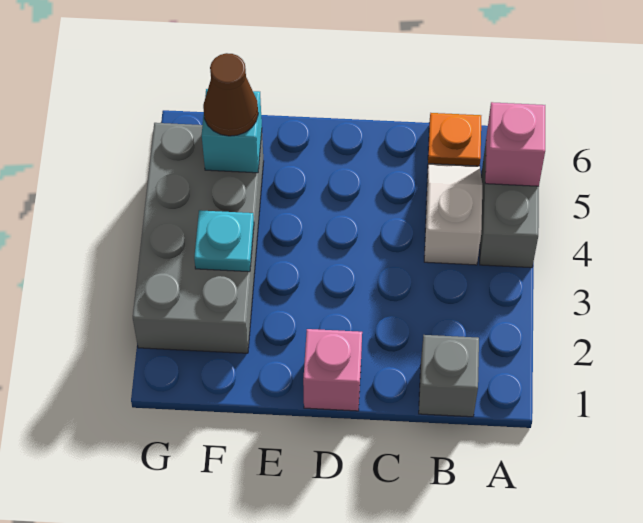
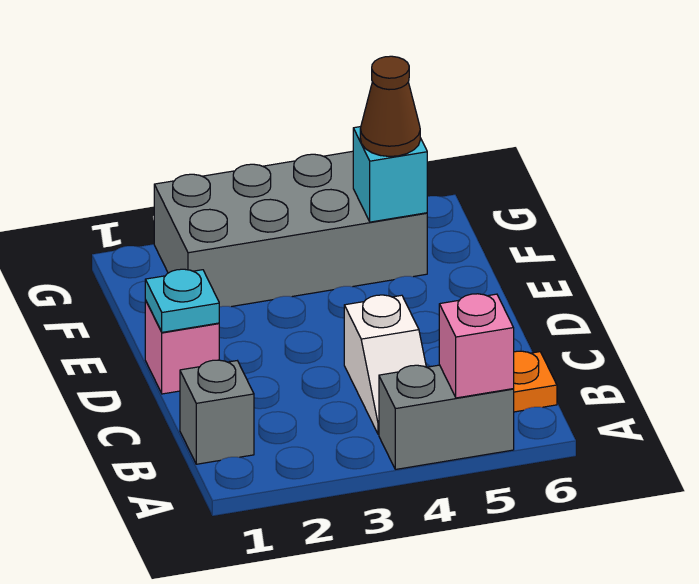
white 1x2 slope [424,164,482,265] -> white 1x2 slope turned to [344,295,426,434]
cyan 1x1 plate [194,210,254,272] -> cyan 1x1 plate moved to [145,269,219,332]

